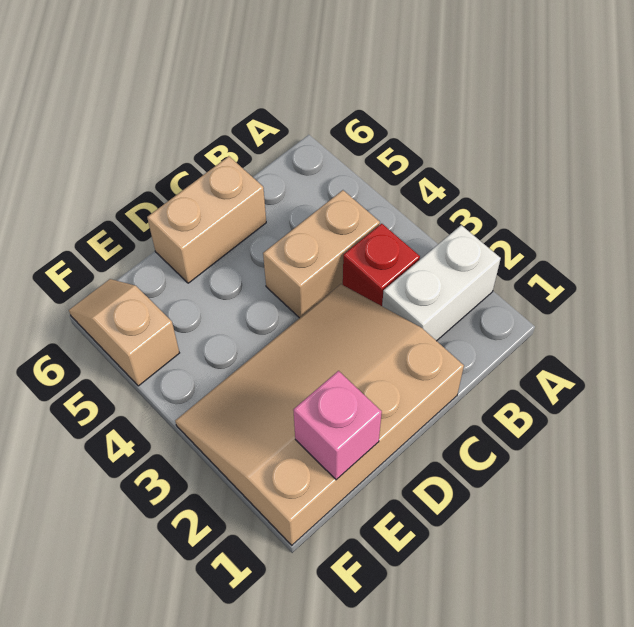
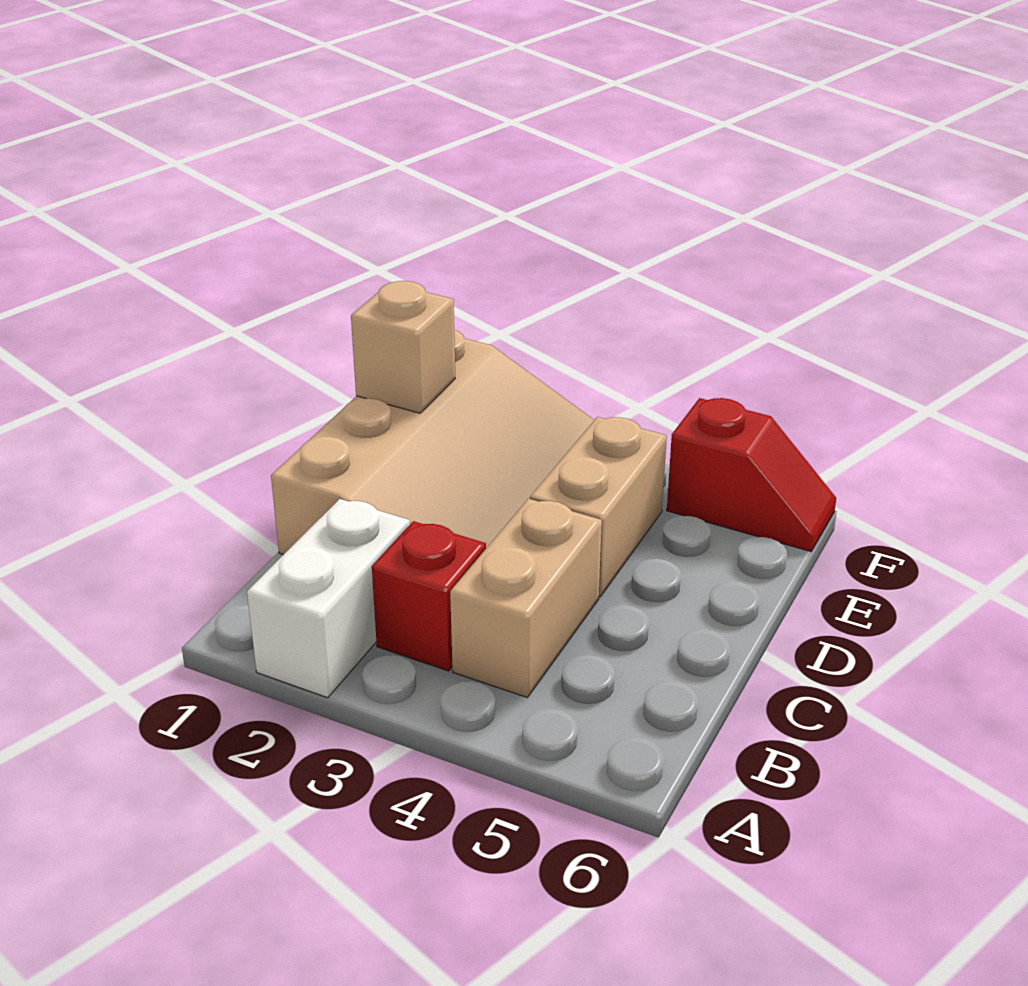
tan 1x2 brick [147,156,266,283] -> tan 1x2 brick moved to [530,417,667,597]
pink 1x1 brick [293,371,382,480] -> tan 1x1 brick [351,281,455,413]
tan 1x2 slope [69,279,179,386] -> red 1x2 slope [667,398,836,551]

